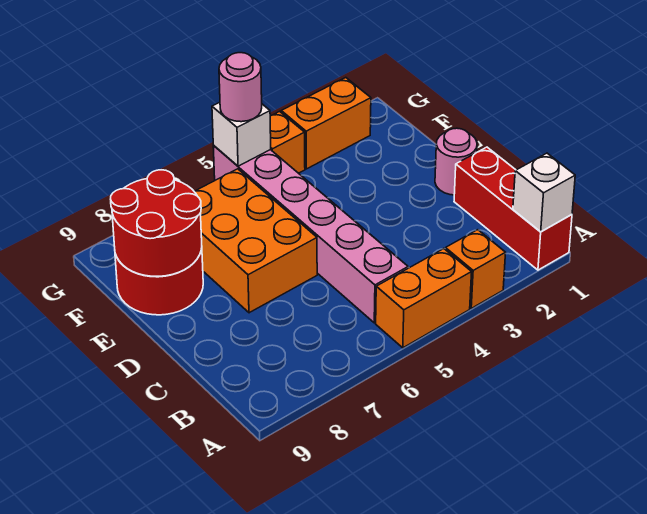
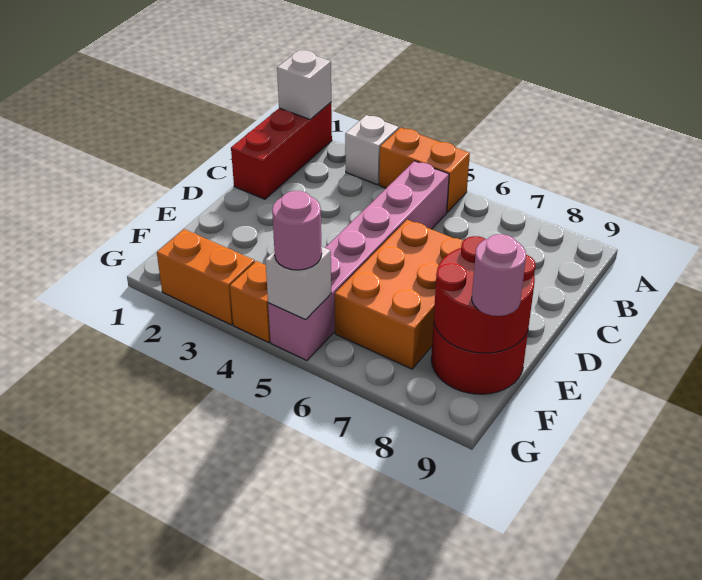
orange 1x1 brick [445,230,506,308] -> white 1x1 brick [345,115,399,185]
pink 1x1 round brick [435,128,477,195] -> pink 1x1 round brick moved to [472,234,526,316]

